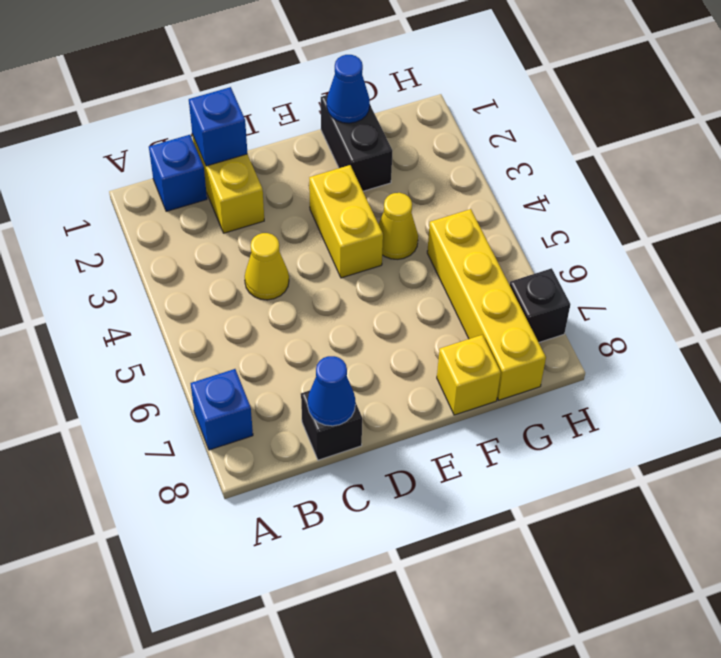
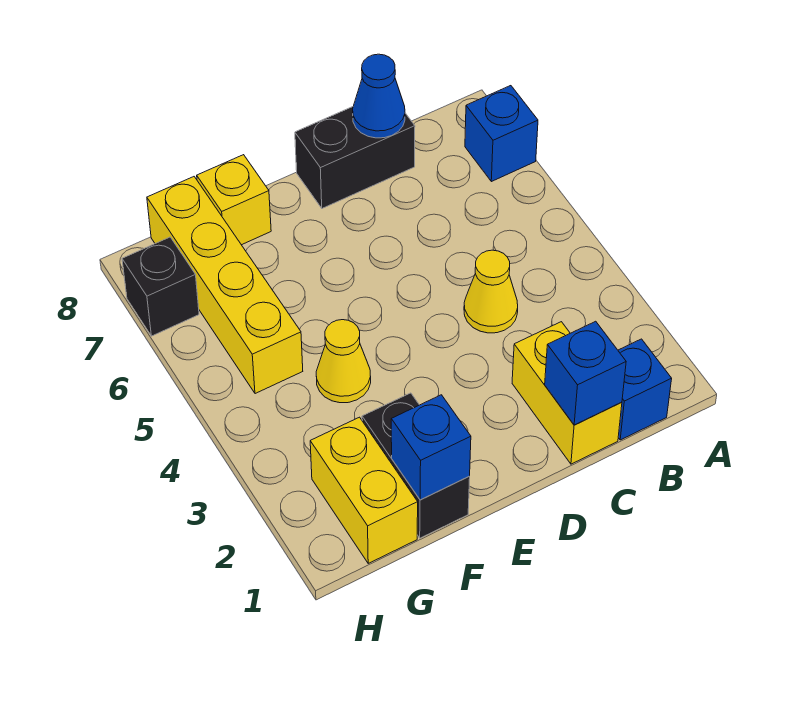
black 1x1 brick [301,390,362,460] -> black 1x2 brick [295,107,415,208]
yellow 1x2 brick [309,165,383,278] -> yellow 1x2 brick moved to [310,417,418,563]
blue 1x1 cone [327,55,370,123] -> blue 1x1 brick [391,395,471,500]

